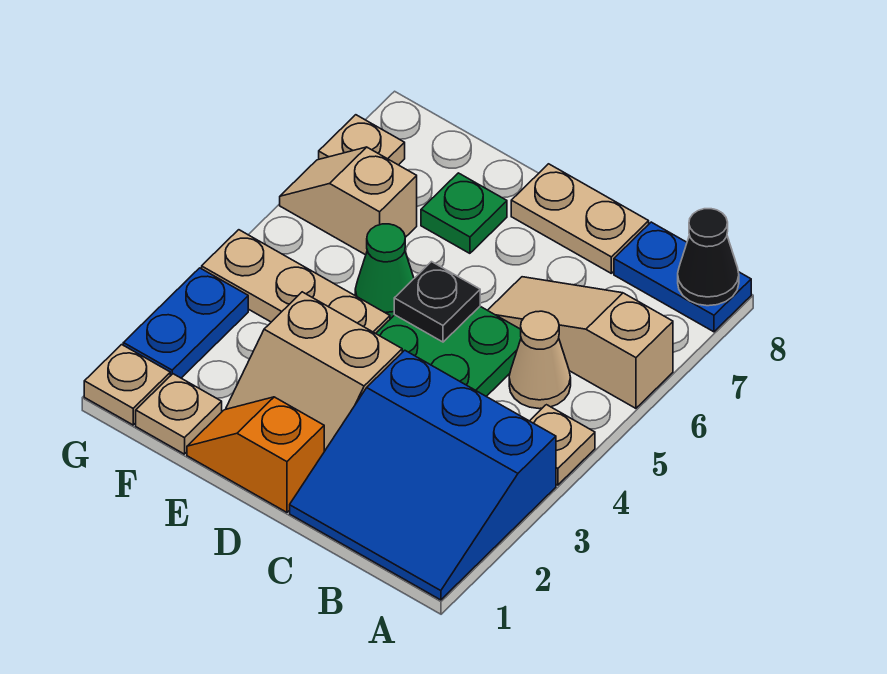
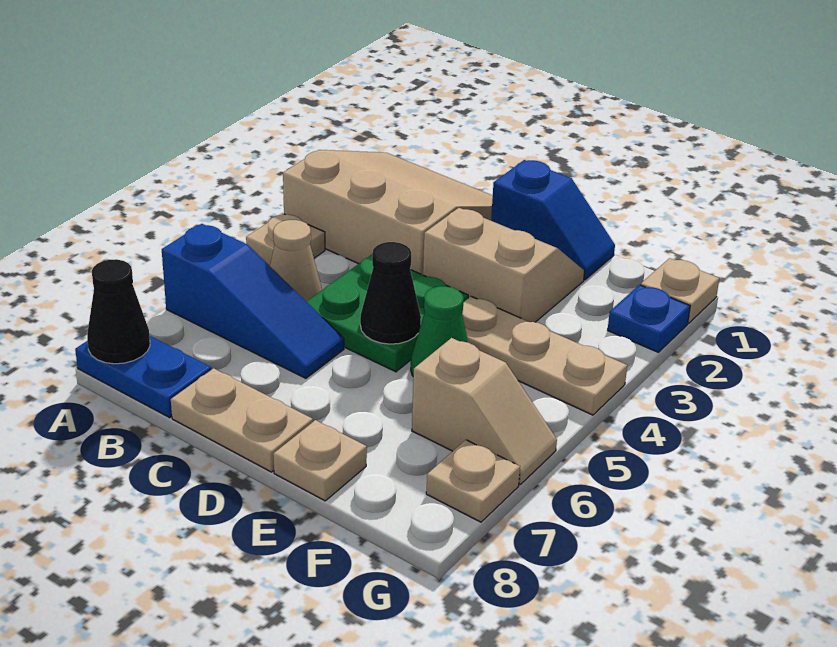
blue 3x3 slope [290,350,556,600] -> tan 3x3 slope [283,150,493,275]
tan 1x3 slope [488,277,673,408] -> blue 1x3 slope [162,224,344,378]
orange 1x2 slope [187,397,324,512] -> blue 1x2 slope [491,160,615,280]
black 1x1 plate [394,262,480,342] -> black 1x1 cone [360,242,421,344]
green 1x1 plate [421,173,507,253] -> none
tan 1x1 plate [136,374,222,454] -> tan 1x1 plate moved to [273,420,367,501]
blue 1x2 plate [123,268,248,378] -> blue 1x1 plate [608,285,690,352]

